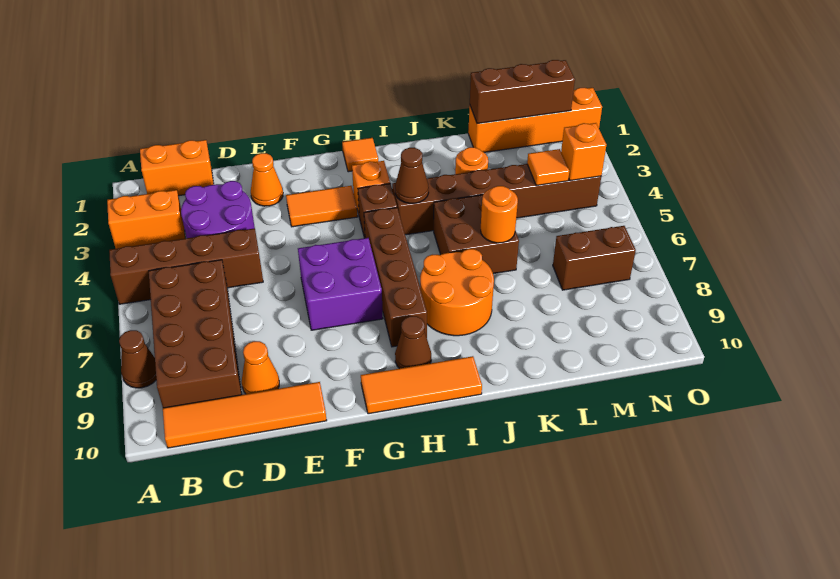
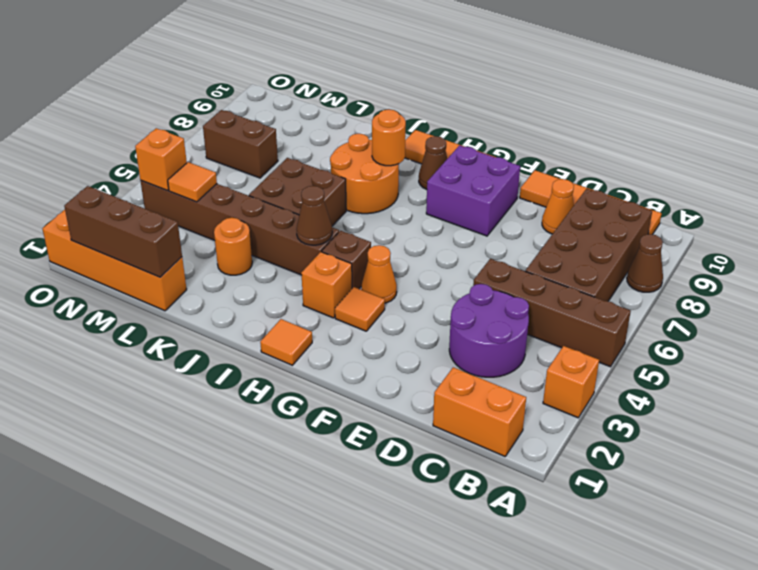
orange 1x2 brick [107,190,185,249] -> orange 1x1 brick [543,346,599,418]
orange 1x1 cone [251,153,283,206] -> orange 1x1 cone moved to [361,245,397,303]
orange 1x2 tile [286,186,358,227] -> orange 1x1 tile [335,287,385,331]
purple 2x2 brick [298,238,383,330] -> purple 2x2 brick moved to [426,145,520,236]
brown 1x4 brick [364,208,427,347] -> none
orange 1x1 round brick [481,186,518,243] -> orange 1x1 round brick moved to [372,109,406,166]

